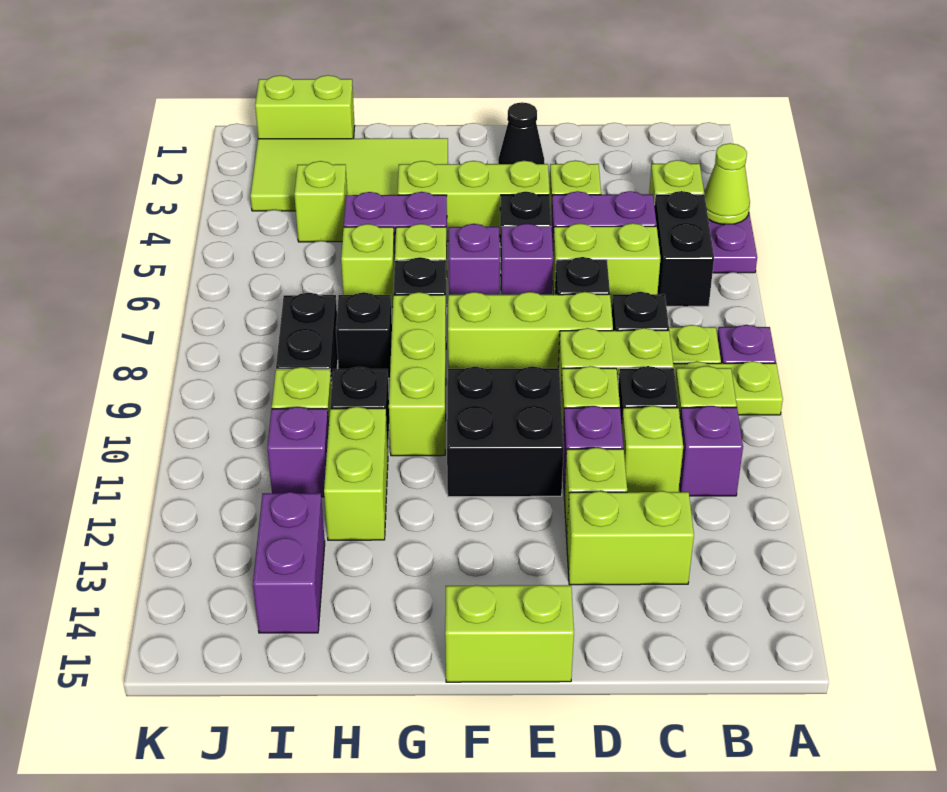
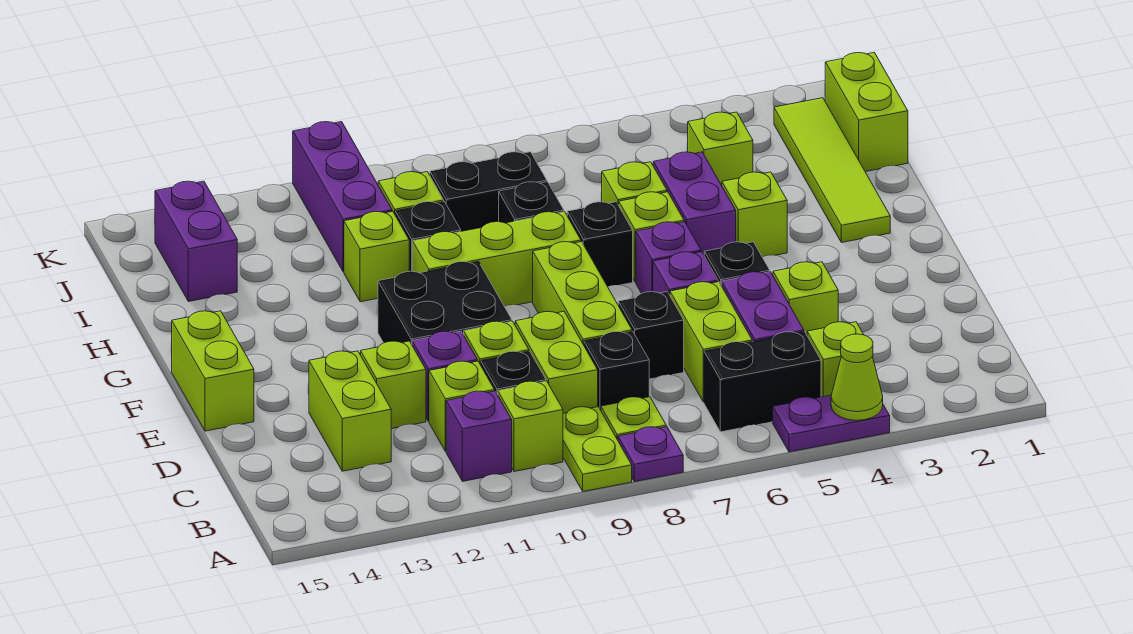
black 1x1 cone [498,102,544,164] -> none
lime 1x3 brick [398,161,550,241] -> lime 1x1 brick [722,172,787,257]
lime 2x4 tile [250,138,448,211] -> lime 1x4 tile [774,98,890,243]
lime 1x2 brick [324,407,388,540] -> lime 1x1 brick [344,211,409,302]
purple 1x1 brick [267,407,329,497] -> purple 1x3 brick [293,122,392,272]
purple 1x2 brick [253,492,325,633] -> purple 1x2 brick turned to [155,181,237,302]

